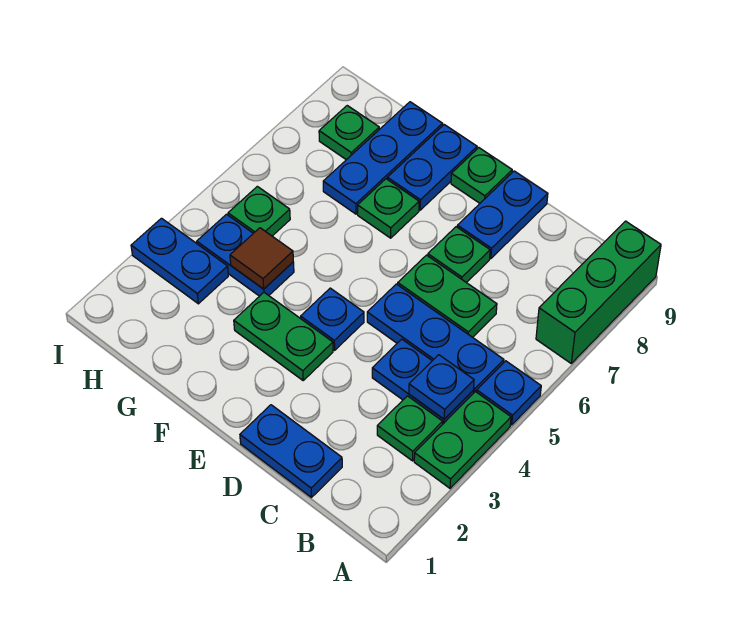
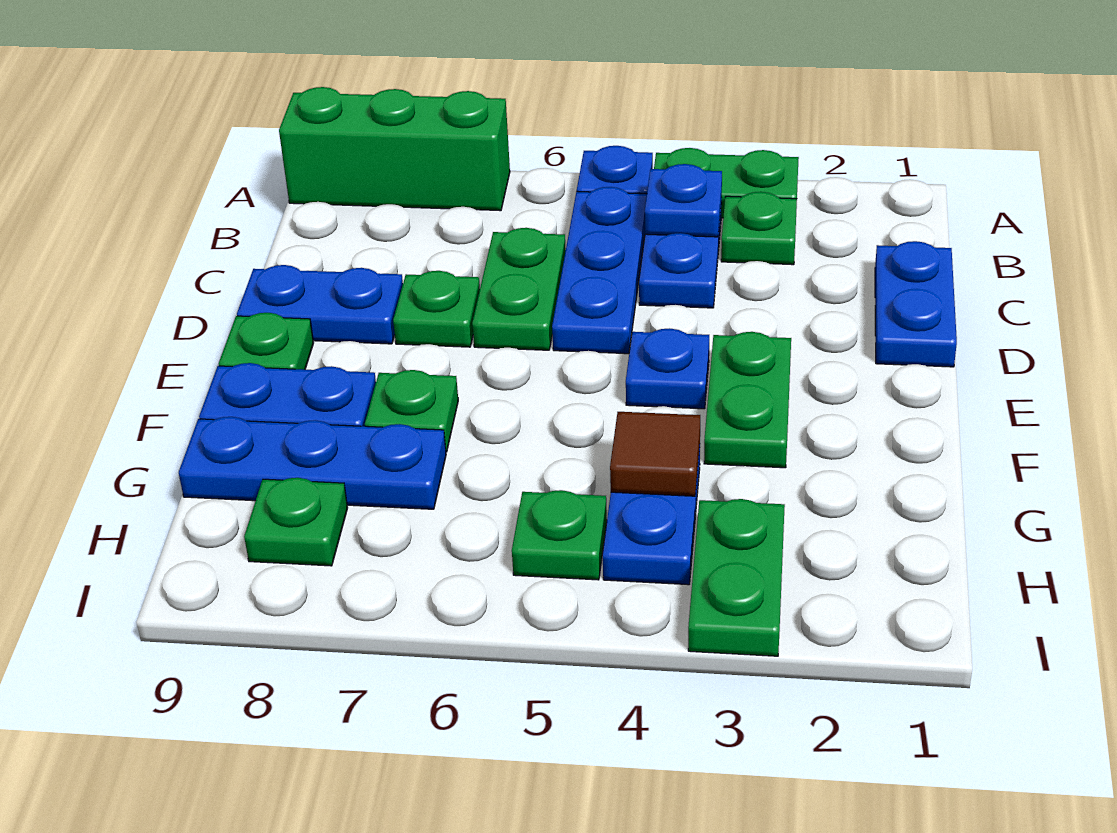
blue 1x2 plate [131,218,228,304] -> green 1x2 plate [688,499,785,656]

